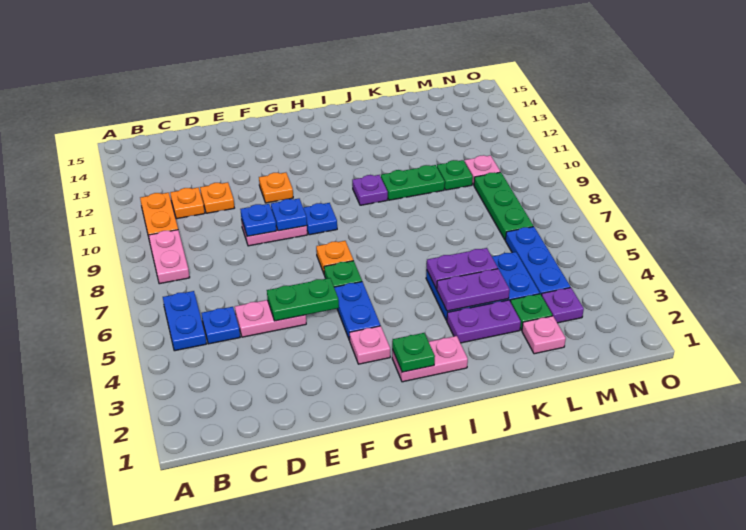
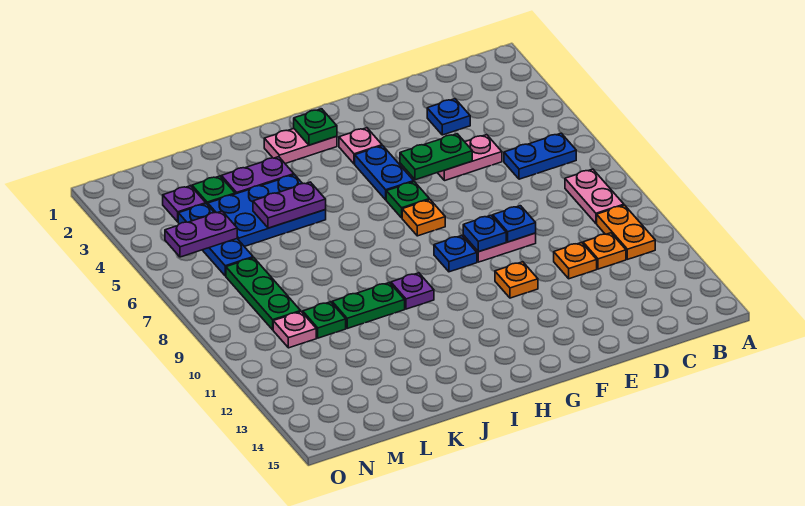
blue 1x2 plate [163,291,206,351] -> blue 1x2 plate turned to [504,133,576,179]
blue 1x1 plate [201,307,240,344] -> blue 1x1 plate moved to [427,99,470,135]
purple 1x2 plate [437,269,510,311] -> purple 1x2 plate moved to [165,211,237,257]
pink 1x1 plate [522,316,566,354] -> none

